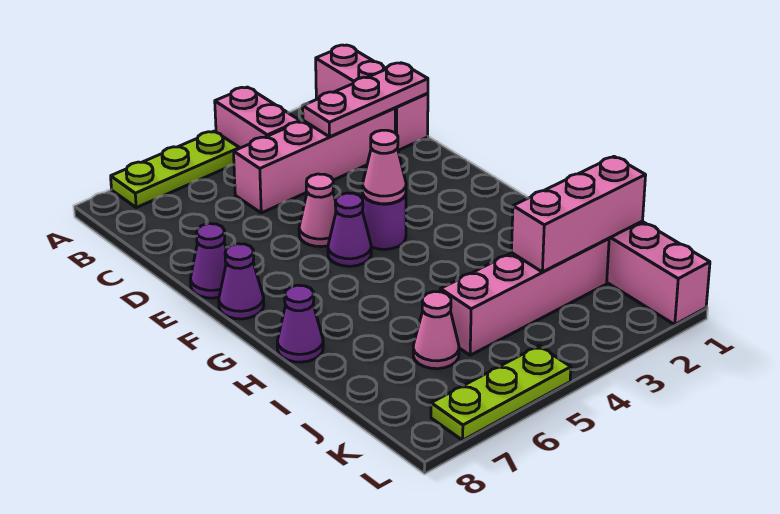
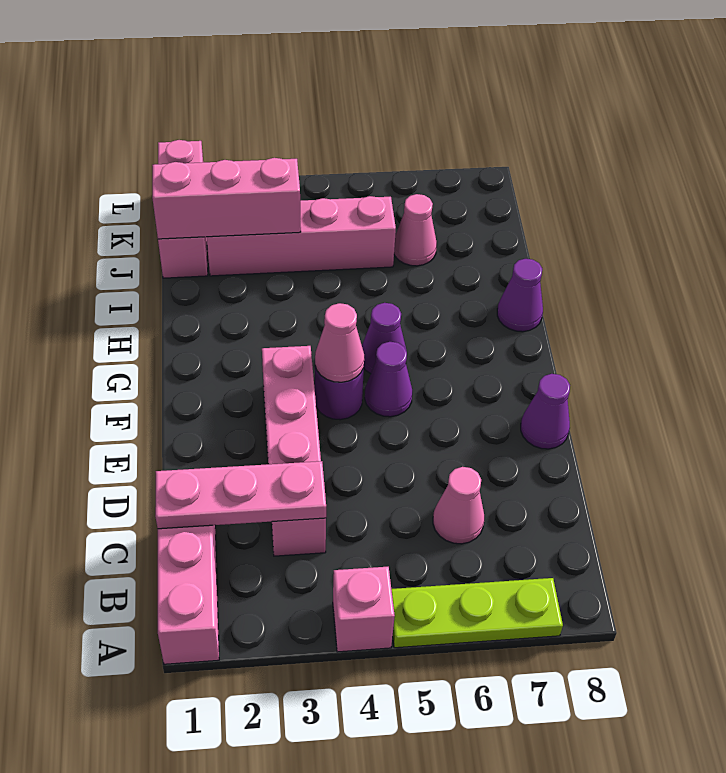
pink 1x2 brick [215,87,300,148] -> pink 1x1 brick [333,567,395,652]
pink 1x4 brick [234,108,395,213] -> pink 1x4 brick turned to [262,346,326,556]
pink 1x1 cone [299,174,336,247] -> pink 1x1 cone moved to [433,467,484,544]
purple 1x1 cone [219,244,264,319] -> purple 1x1 cone moved to [362,303,407,374]
lime 1x3 plate [431,346,571,440] -> none

